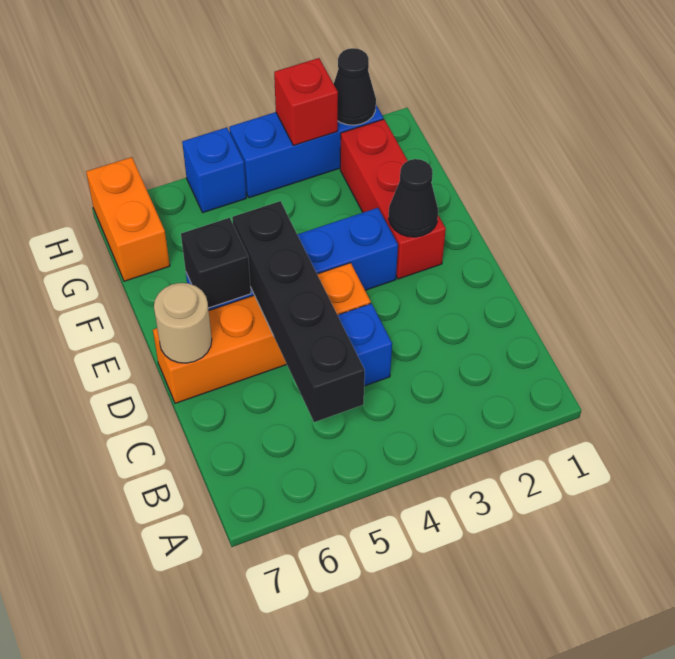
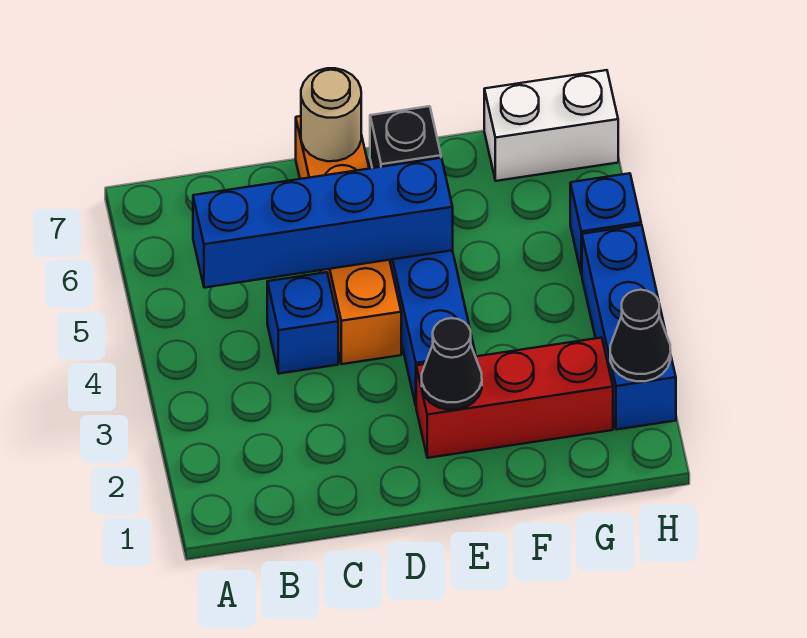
black 1x4 brick [232,201,365,422] -> blue 1x4 brick [193,158,453,288]
orange 1x2 brick [86,157,170,281] -> white 1x2 brick [484,70,618,181]
red 1x1 brick [274,58,338,145] -> none

